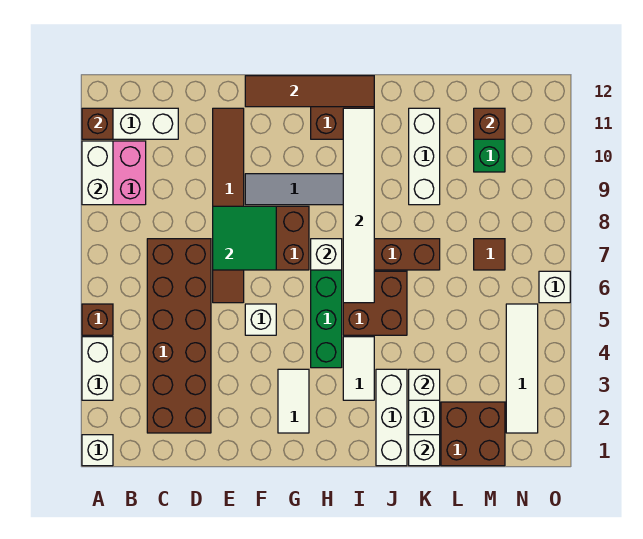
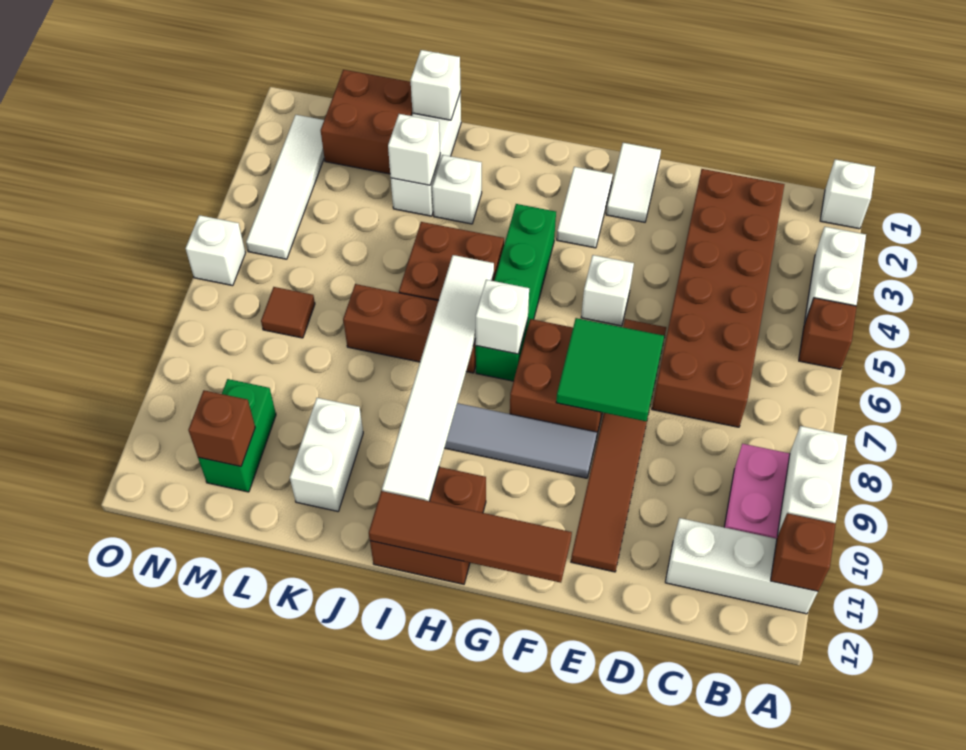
white 1x2 tile [343,337,374,400] -> white 1x2 tile moved to [606,143,661,222]
white 1x3 brick [376,369,407,466] -> white 1x1 brick [432,155,482,224]
white 1x3 brick [409,108,440,205] -> white 1x2 brick [290,398,363,511]

